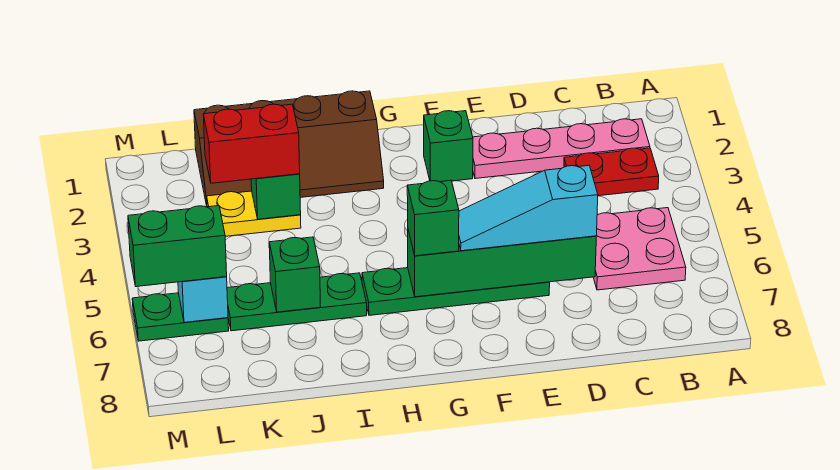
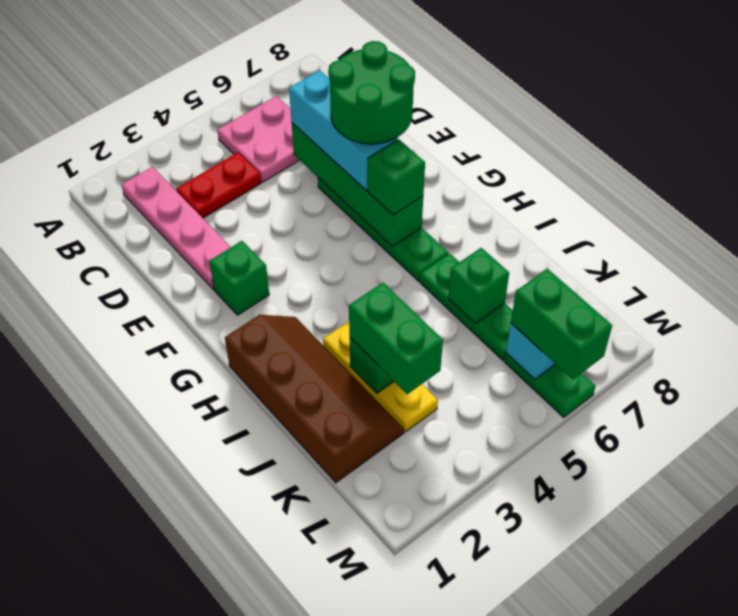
red 1x2 plate [564,148,659,196] -> red 1x2 plate turned to [176,152,261,218]
cyan 1x3 slope [459,166,598,251] -> cyan 1x3 brick [289,70,397,190]
none -> green 2x2 round brick [328,41,415,144]
yellow 1x2 plate [207,191,301,236] -> yellow 1x3 plate [323,322,438,432]
red 1x2 brick [203,104,300,183] -> green 1x2 brick [349,283,443,394]

